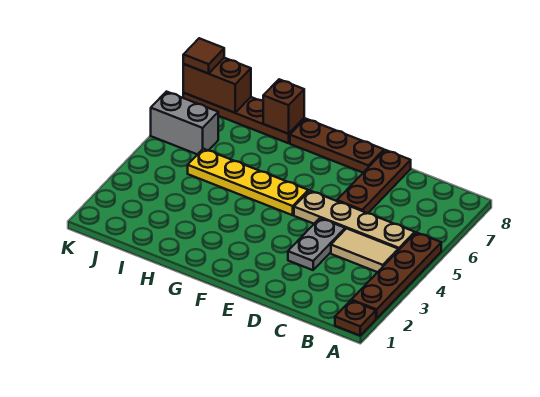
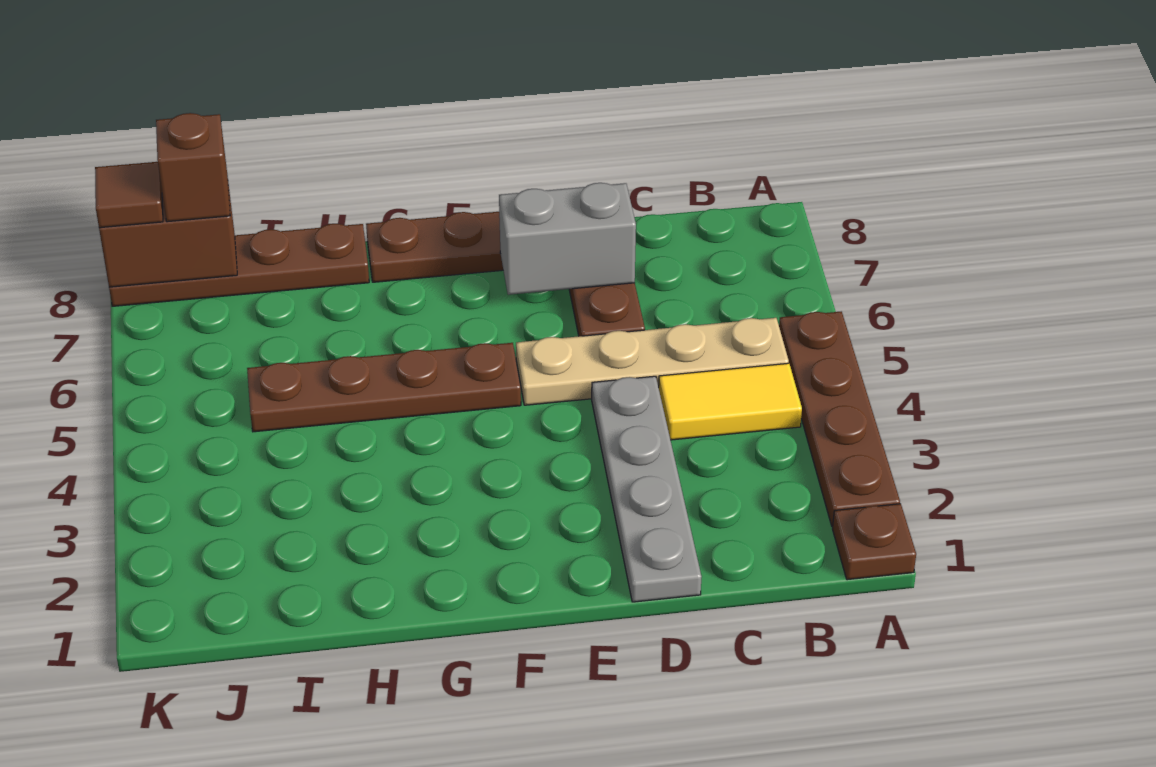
tan 1x2 tile [331,229,398,272] -> yellow 1x2 tile [659,363,802,440]
grey 1x2 plate [288,218,345,270] -> grey 1x4 plate [592,376,702,602]
yellow 1x4 plate [188,149,308,215] -> brown 1x4 plate [247,343,521,432]
brown 1x1 brick [263,79,304,134] -> brown 1x1 brick moved to [156,113,230,222]
grey 1x2 brick [151,92,218,154] -> grey 1x2 brick moved to [499,183,636,295]

